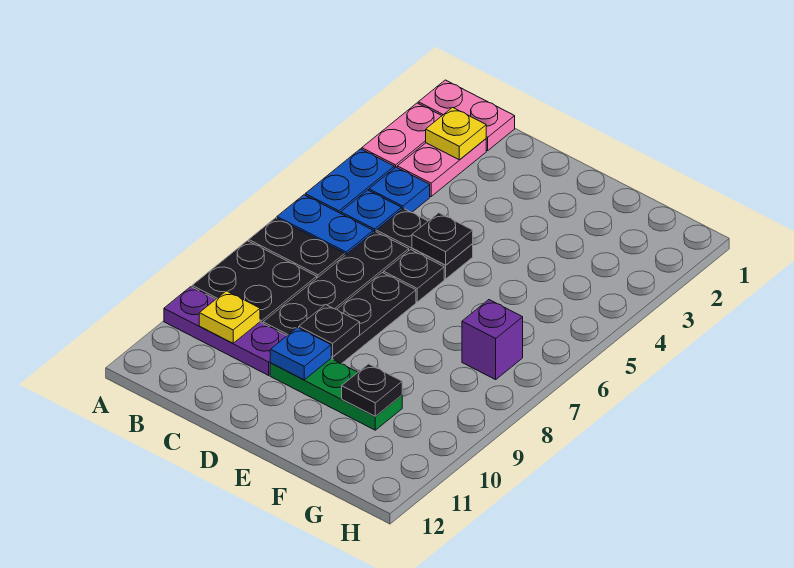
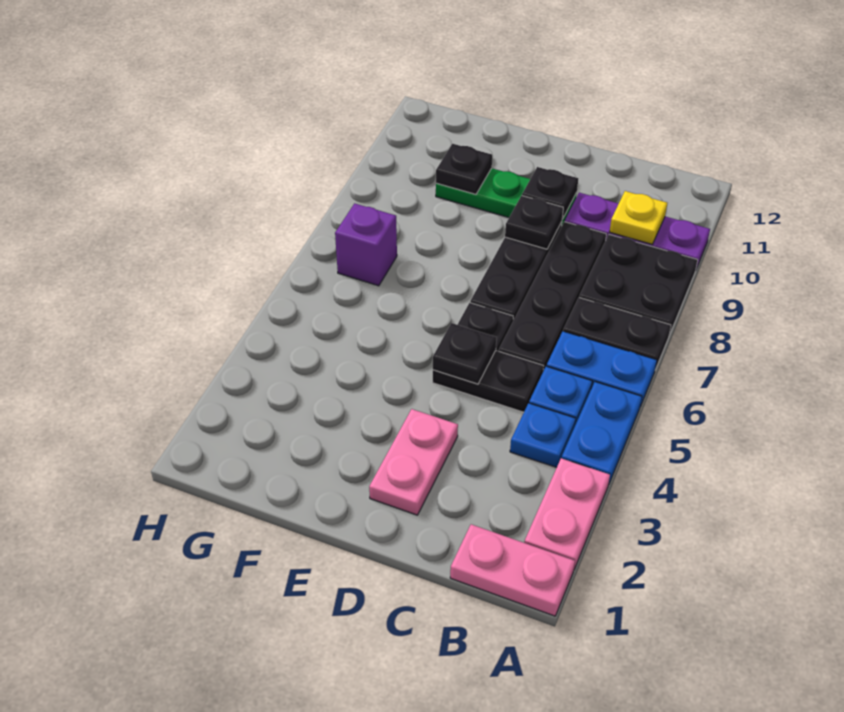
pink 1x2 plate [397,139,486,196] -> pink 1x2 plate moved to [369,409,458,515]
yellow 1x1 plate [426,107,486,160] -> none
blue 1x1 plate [270,328,331,380] -> black 1x1 plate [522,167,578,219]

